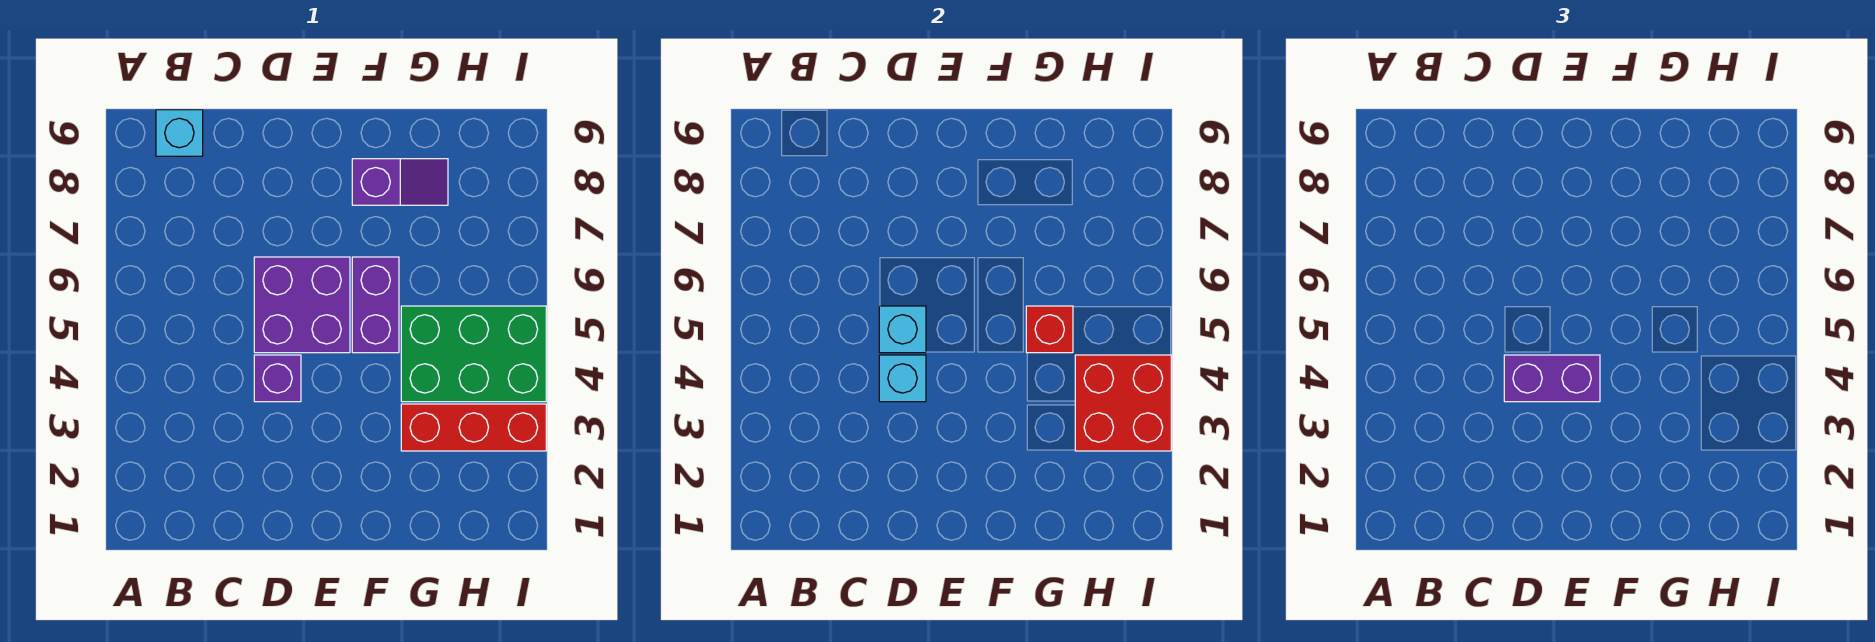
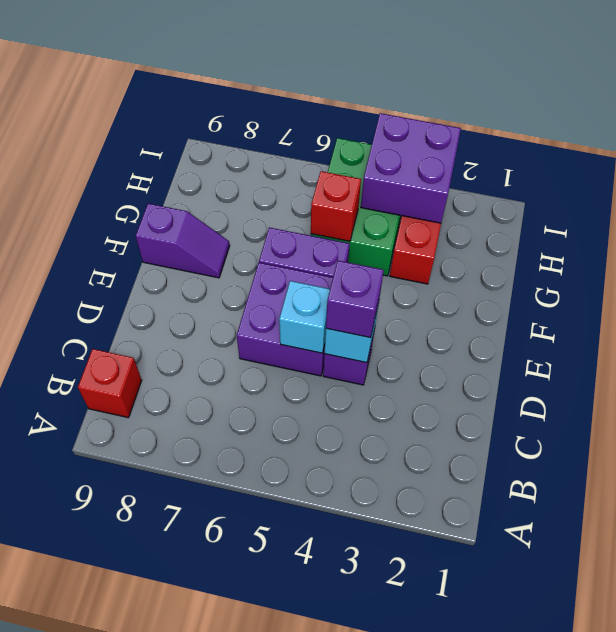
cyan 1x1 brick [156,110,203,156] -> red 1x1 brick [78,349,142,417]
purple 1x2 brick [1504,355,1600,402] -> purple 1x1 brick [326,260,384,338]
purple 1x2 slope [352,159,448,205] -> purple 1x2 slope turned to [136,204,230,278]
red 2x2 brick [1075,355,1171,451] -> purple 2x2 brick [361,113,461,223]

